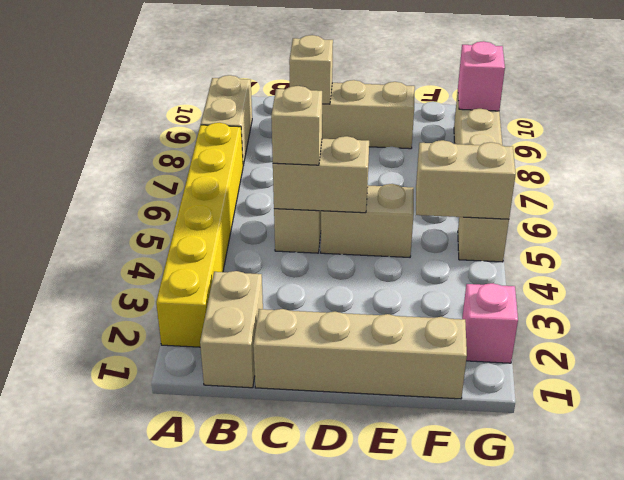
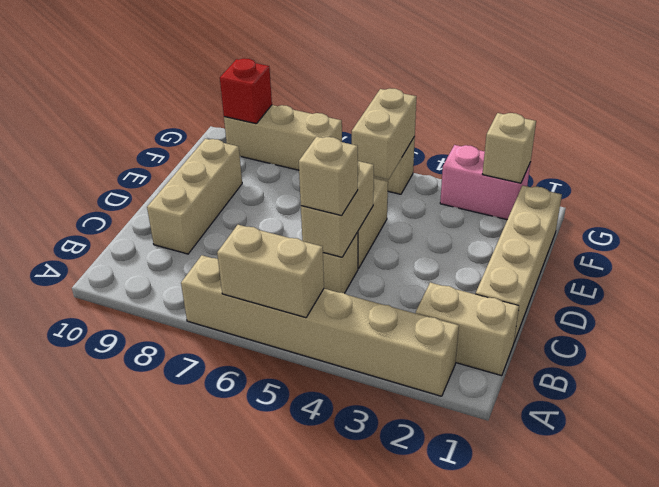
yellow 1x6 brick [156,123,243,347] -> tan 1x6 brick [181,255,459,396]
tan 1x2 brick [201,75,252,165] -> tan 1x2 brick moved to [217,225,324,318]
tan 1x1 brick [289,35,333,104] -> tan 1x1 brick moved to [483,113,536,183]
pink 1x1 brick [462,283,518,363] -> pink 1x2 brick [440,145,530,220]
pink 1x1 brick [458,41,505,111] -> red 1x1 brick [220,59,272,124]

